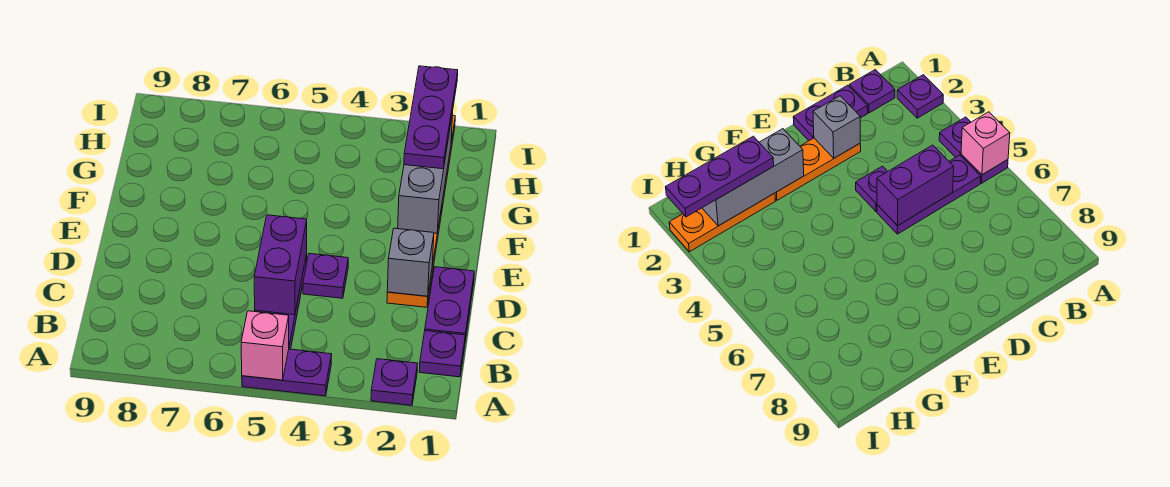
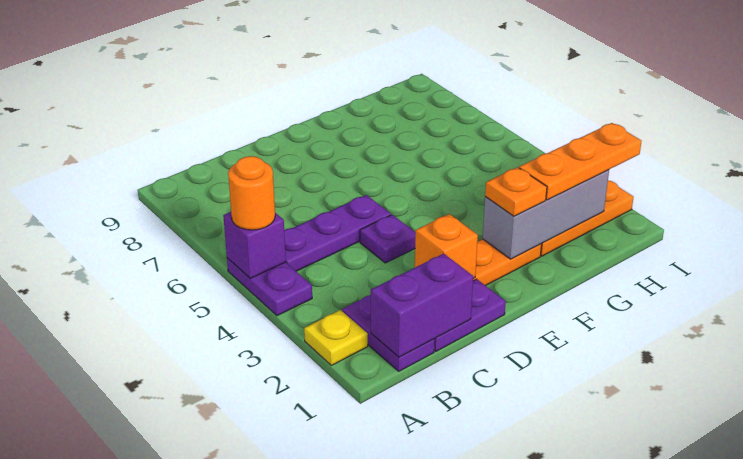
purple 1x1 plate [371,359,418,405] -> yellow 1x1 plate [304,310,368,365]
pink 1x1 brick [241,311,289,380] -> purple 1x1 brick [223,212,286,278]
none -> orange 1x1 round brick [228,156,275,230]
purple 1x1 plate [419,331,465,377] -> purple 1x2 plate [342,295,435,371]
purple 1x2 brick [254,215,307,315] -> purple 1x2 brick moved to [371,254,473,357]
grey 1x1 brick [387,228,434,296] -> orange 1x1 brick [415,214,478,279]
none -> orange 1x1 plate [485,167,547,216]
purple 1x3 plate [404,66,458,169] -> orange 1x3 plate [519,123,642,200]

